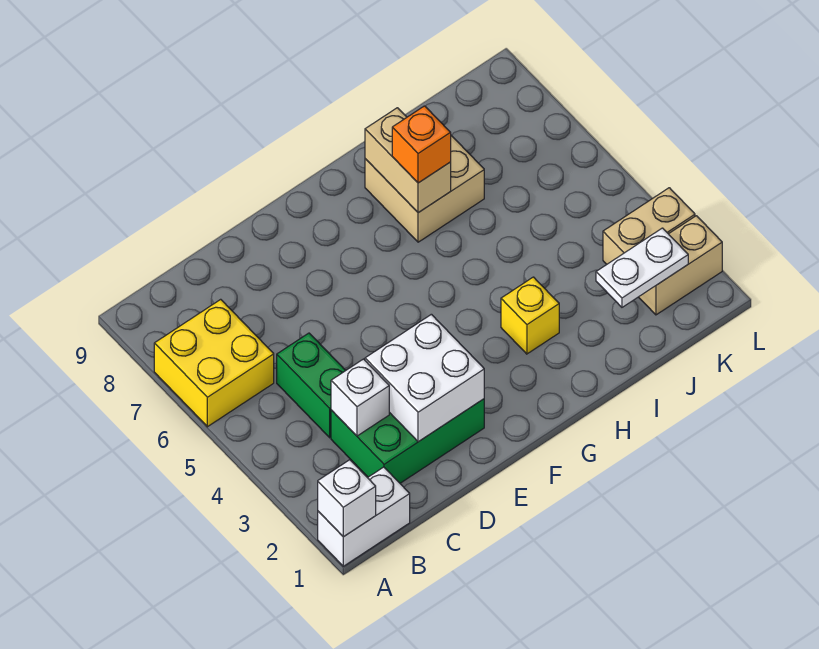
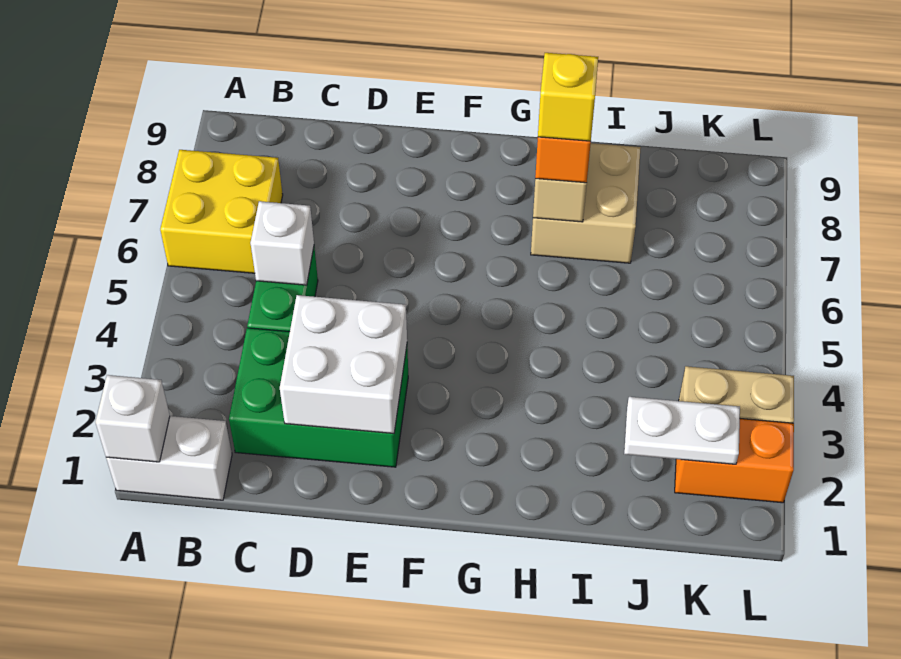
white 1x1 brick [331,359,389,436] -> white 1x1 brick moved to [250,201,314,285]
yellow 1x1 brick [501,277,559,354] -> yellow 1x1 brick moved to [538,53,598,141]
tan 1x2 brick [639,216,722,315] -> orange 1x2 brick [675,419,794,503]

